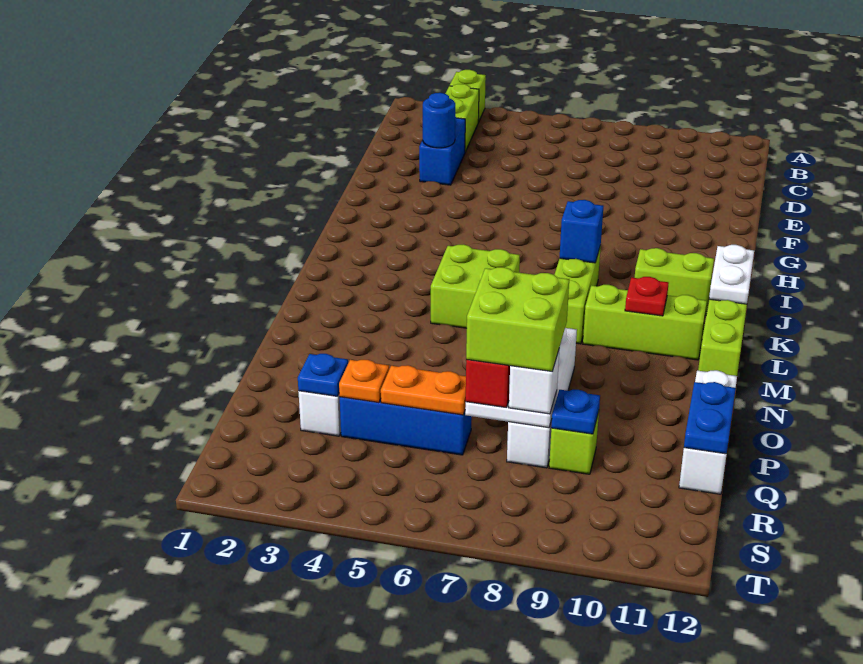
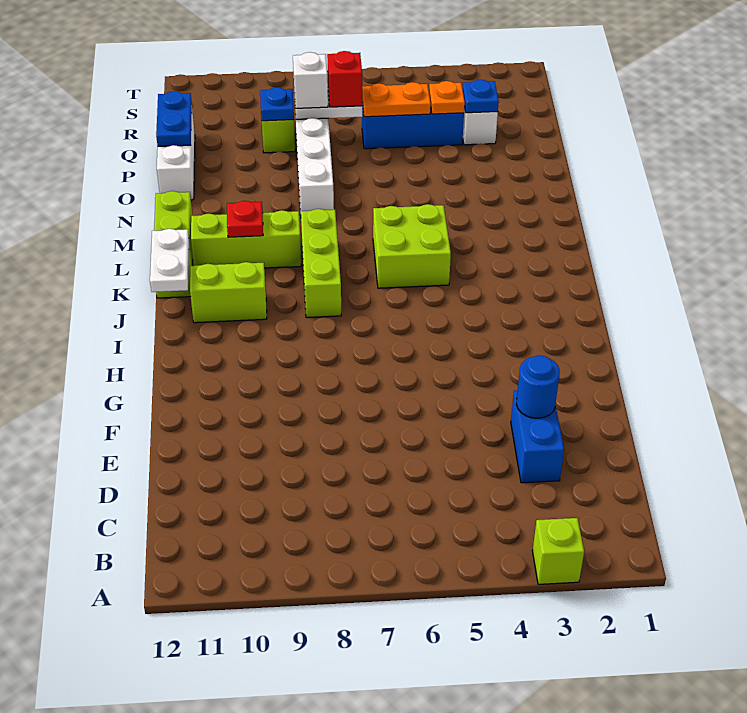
lime 1x2 brick [445,84,479,152] -> none
blue 1x1 brick [560,200,603,263] -> none
lime 2x2 brick [466,267,569,371] -> none

